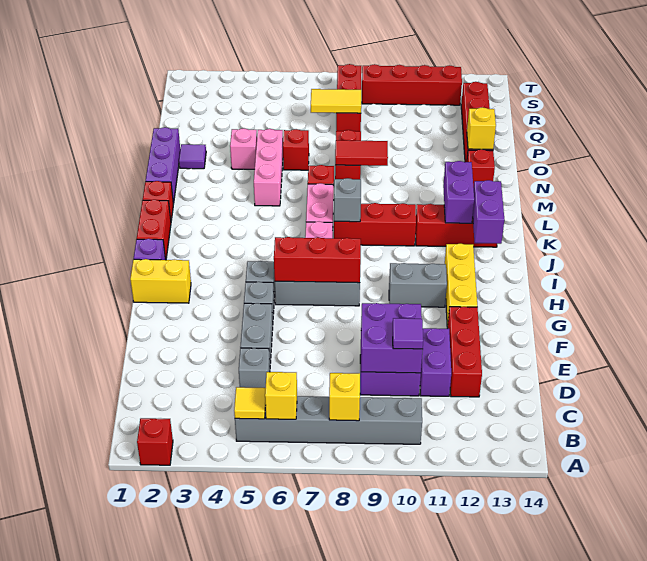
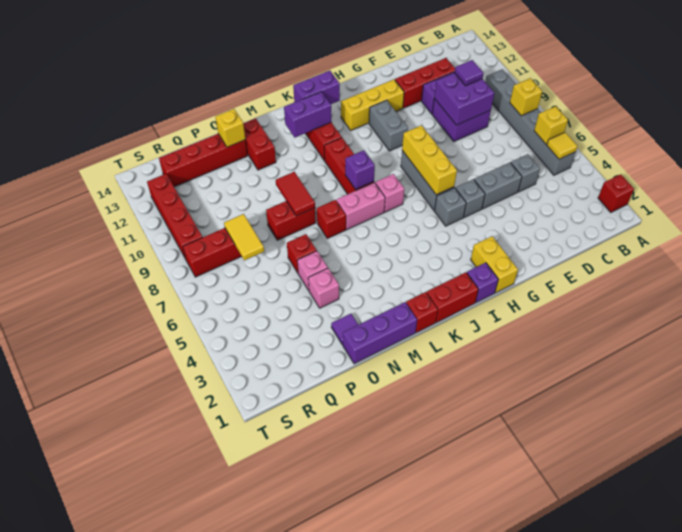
red 1x3 brick [274,237,361,283] -> yellow 1x3 brick [402,125,457,195]
grey 1x1 brick [334,178,361,222] -> purple 1x1 brick [345,150,375,189]
pink 1x3 brick [254,129,283,206] -> pink 1x1 brick [297,251,328,290]
red 1x1 brick [467,149,495,188] -> red 1x2 brick [243,118,276,170]

